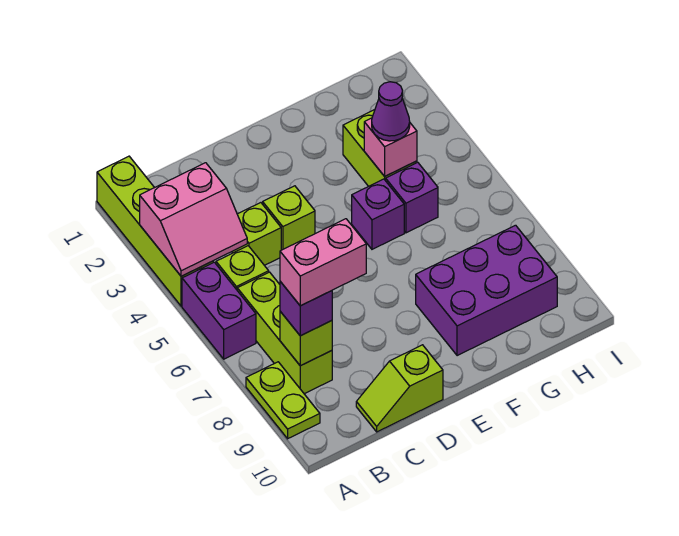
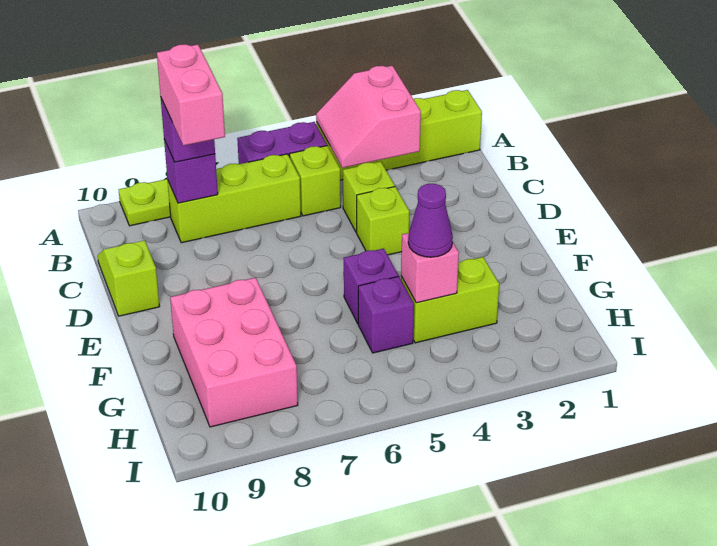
lime 1x1 brick [280,311,332,366] -> purple 1x1 brick [164,140,218,203]
purple 2x3 brick [416,225,557,356] -> pink 2x3 brick [170,278,298,427]

